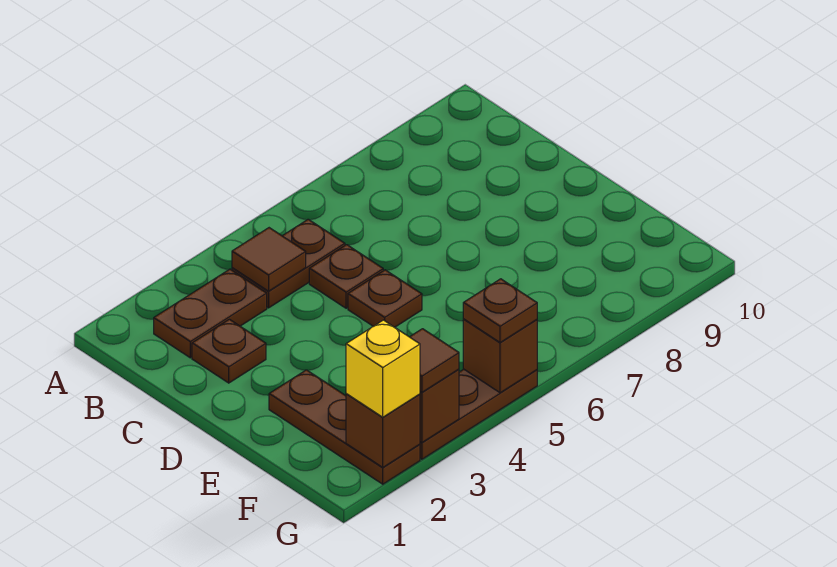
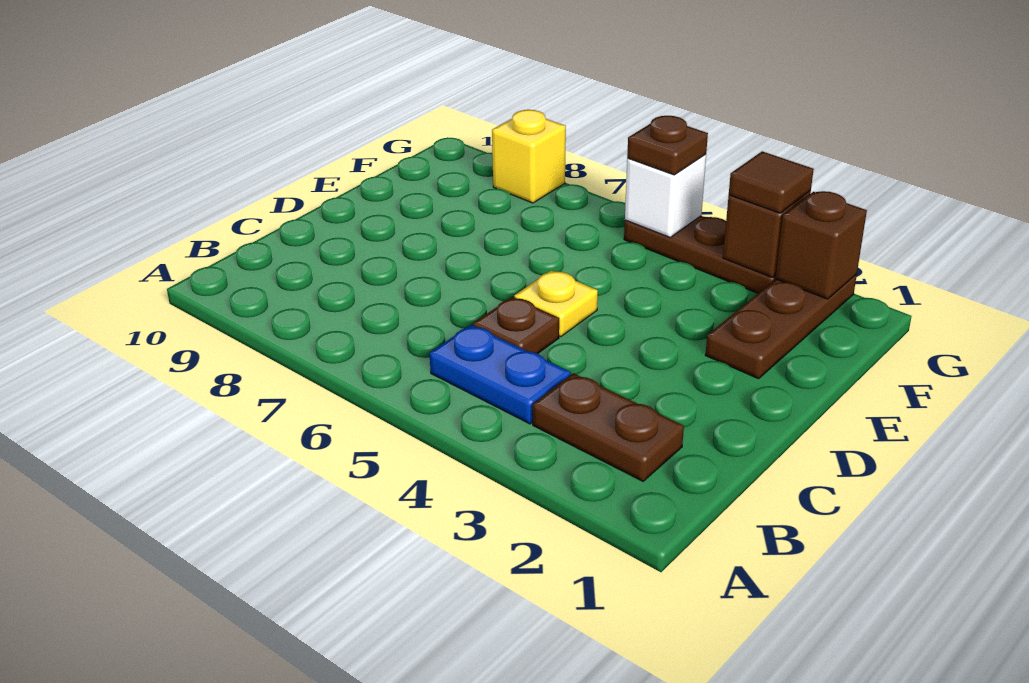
brown 1x2 plate [232,219,345,308] -> blue 1x2 plate [429,325,571,424]
brown 1x1 tile [232,228,306,291] -> none
brown 1x1 plate [192,319,266,383] -> none
brown 1x1 plate [348,270,422,327] -> yellow 1x1 plate [514,270,598,337]
yellow 1x1 brick [346,320,420,417] -> yellow 1x1 brick moved to [492,110,566,203]
brown 1x1 brick [463,319,537,393] -> white 1x1 brick [625,154,706,237]

